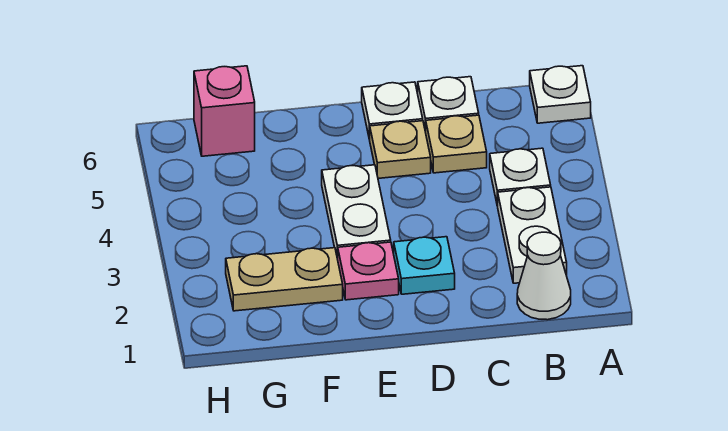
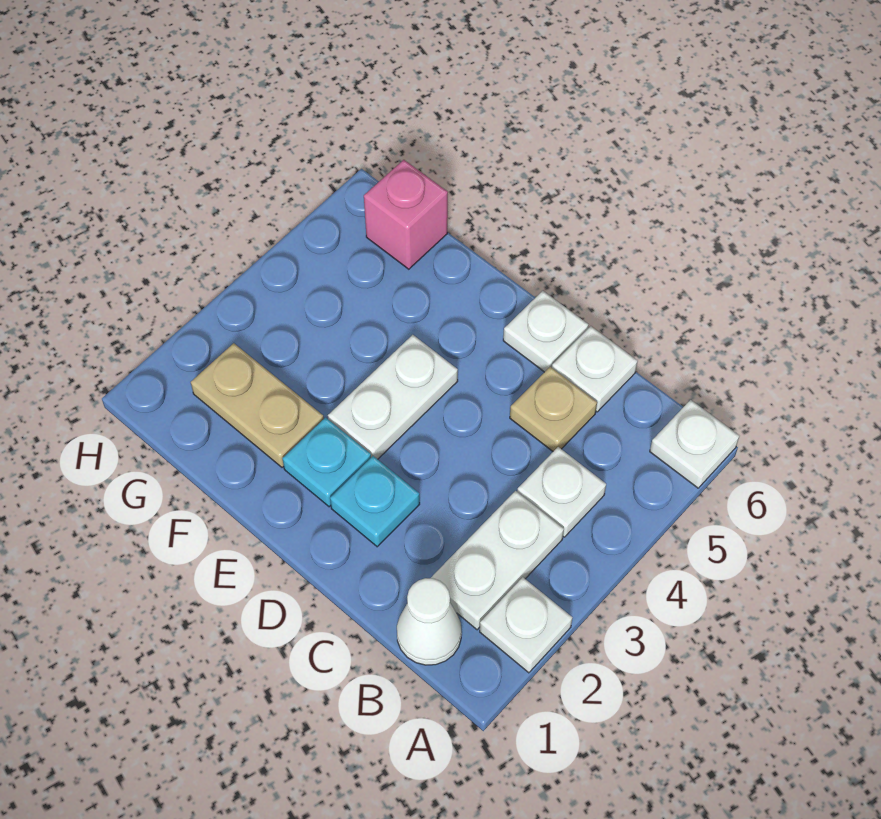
none -> white 1x1 plate [480,577,572,673]
tan 1x1 plate [370,121,431,178] -> none
pink 1x1 plate [338,242,399,300] -> cyan 1x1 plate [282,417,371,507]

